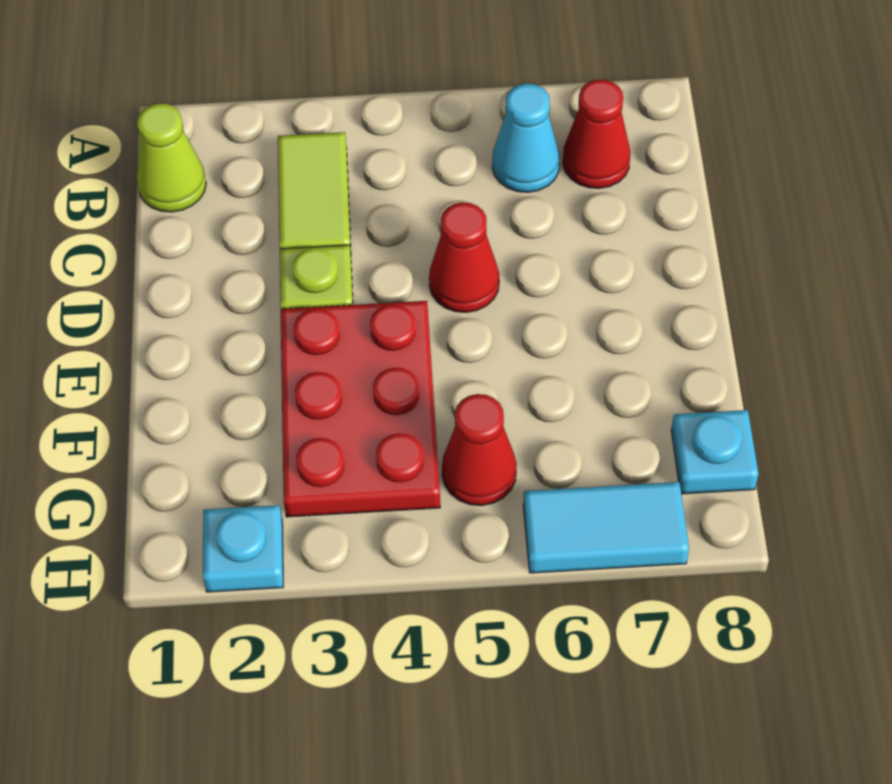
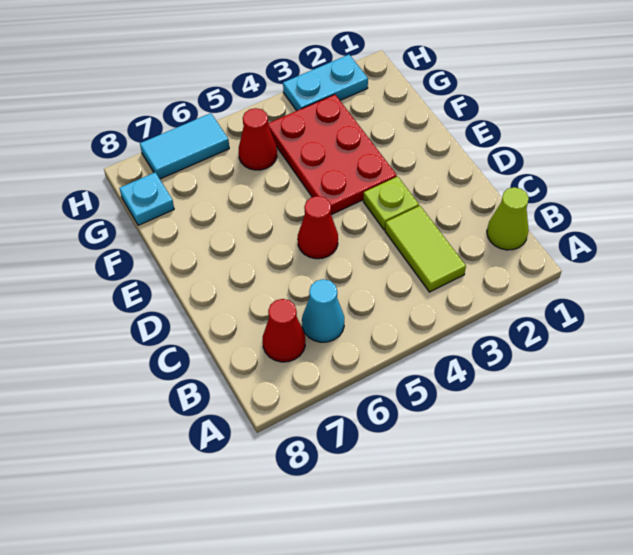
cyan 1x1 plate [203,505,283,592] -> cyan 1x2 plate [283,55,368,111]

